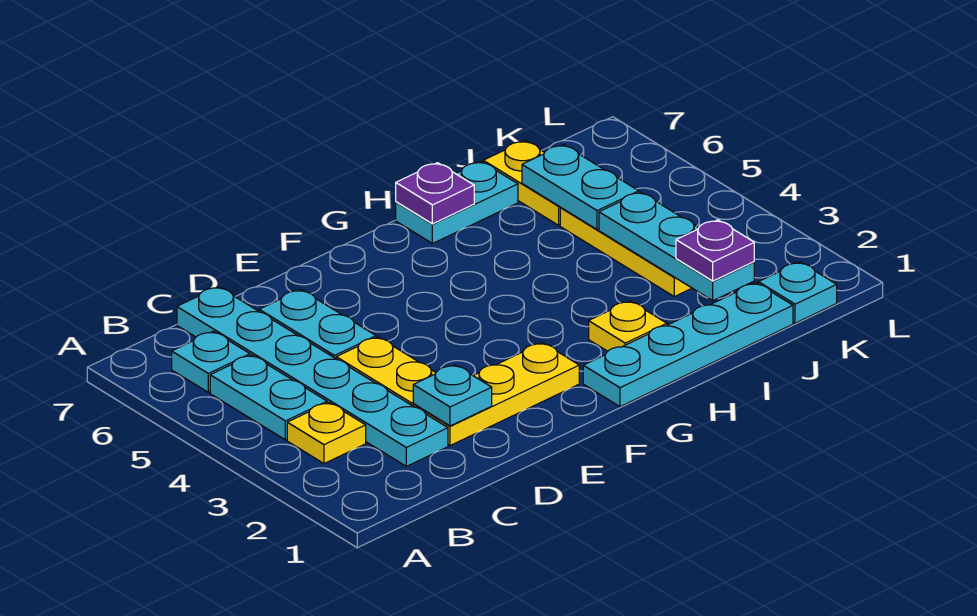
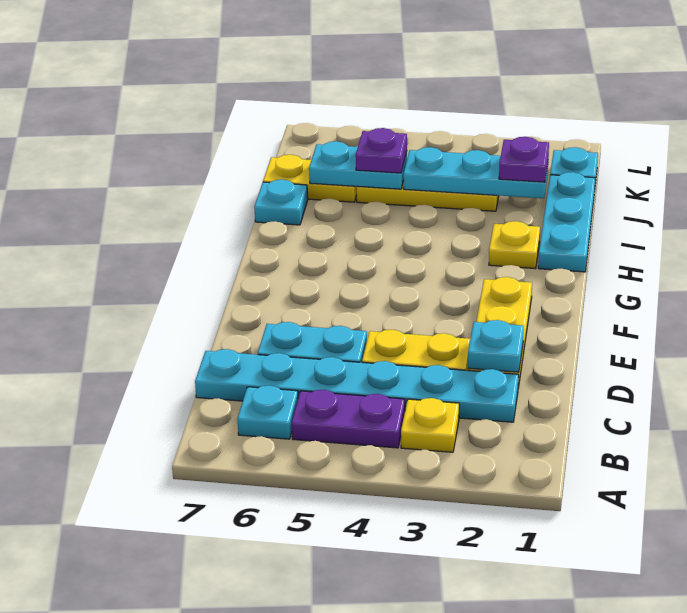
cyan 1x2 plate [210,355,327,440] -> purple 1x2 plate [292,390,405,448]
cyan 1x4 plate [583,283,793,407] -> cyan 1x3 plate [538,172,595,272]
cyan 1x2 plate [396,161,518,244] -> cyan 1x1 plate [254,180,308,225]
purple 1x1 plate [396,163,474,224] -> purple 1x1 plate moved to [356,128,407,173]

